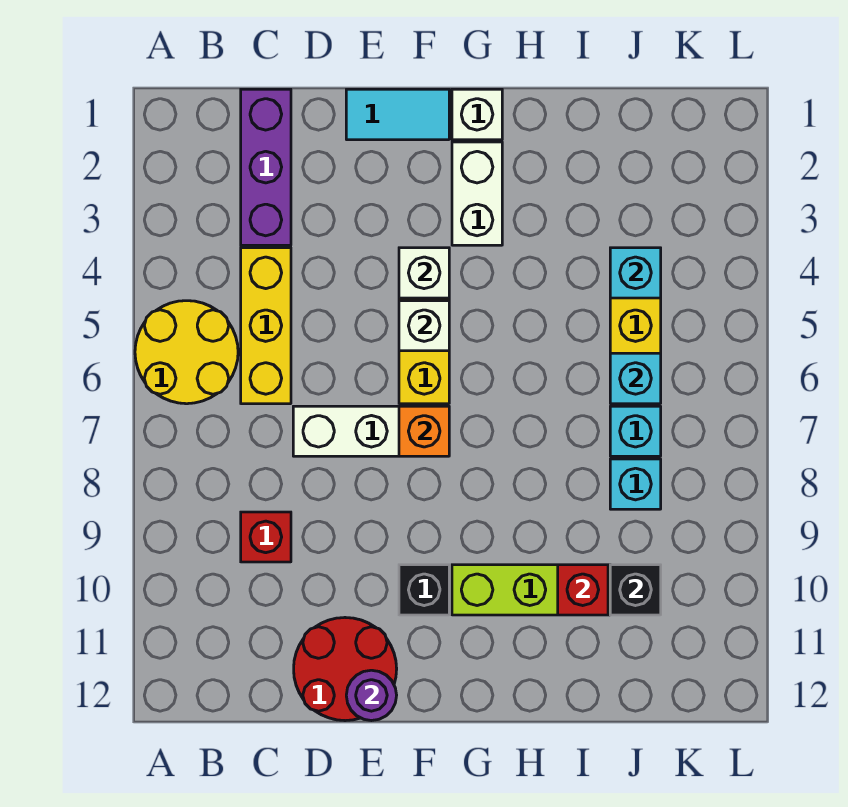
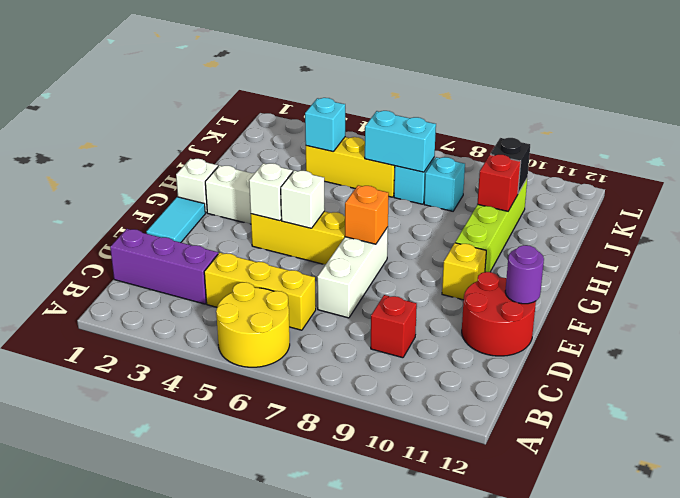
black 1x1 brick [399,565,449,615] -> yellow 1x1 brick [442,243,486,300]
cyan 1x1 brick [610,353,661,404] -> cyan 1x2 brick [365,111,436,172]

